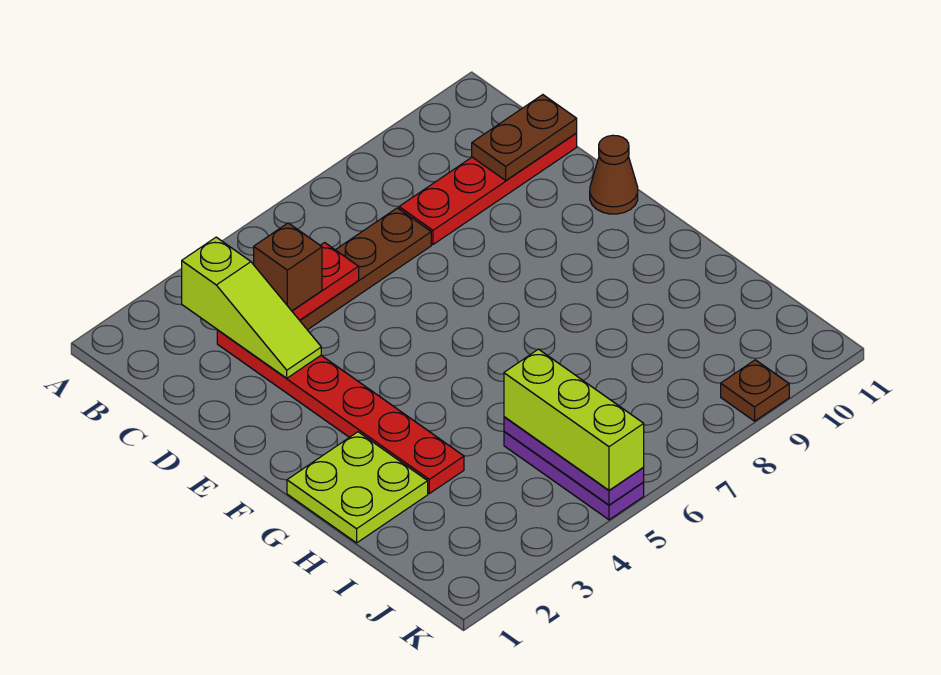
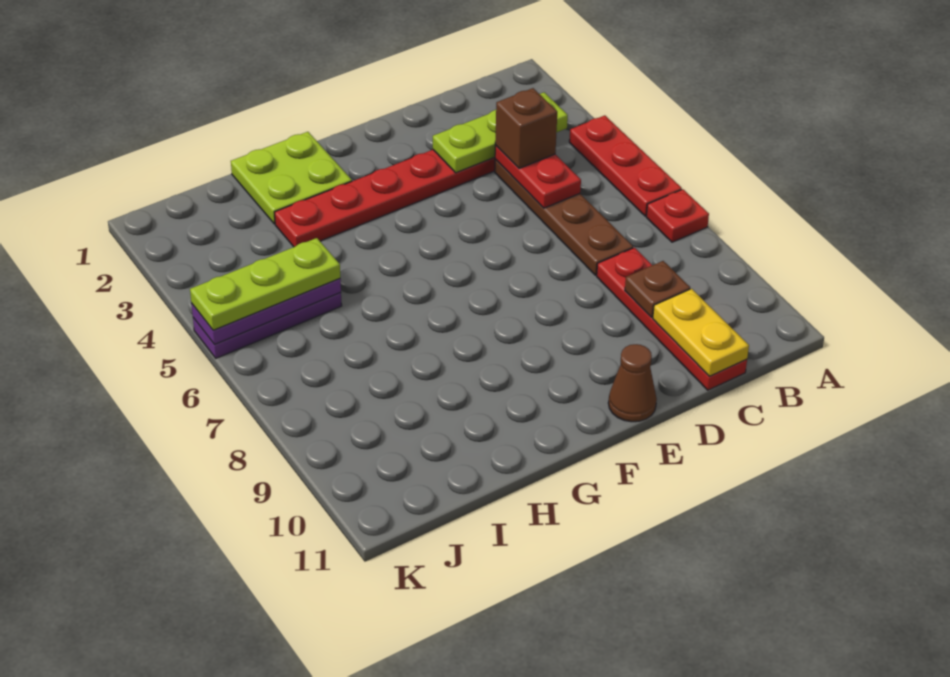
none -> red 1x3 plate [569,115,682,216]
none -> red 1x1 plate [646,189,709,242]
lime 1x3 slope [182,237,321,378] -> lime 1x3 plate [433,92,568,173]
brown 1x2 plate [472,95,577,180] -> yellow 1x2 plate [653,289,749,376]
lime 1x3 brick [504,349,644,490] -> lime 1x3 plate [190,238,340,330]
brown 1x1 plate [721,360,789,421] -> brown 1x1 plate moved to [625,261,690,317]

